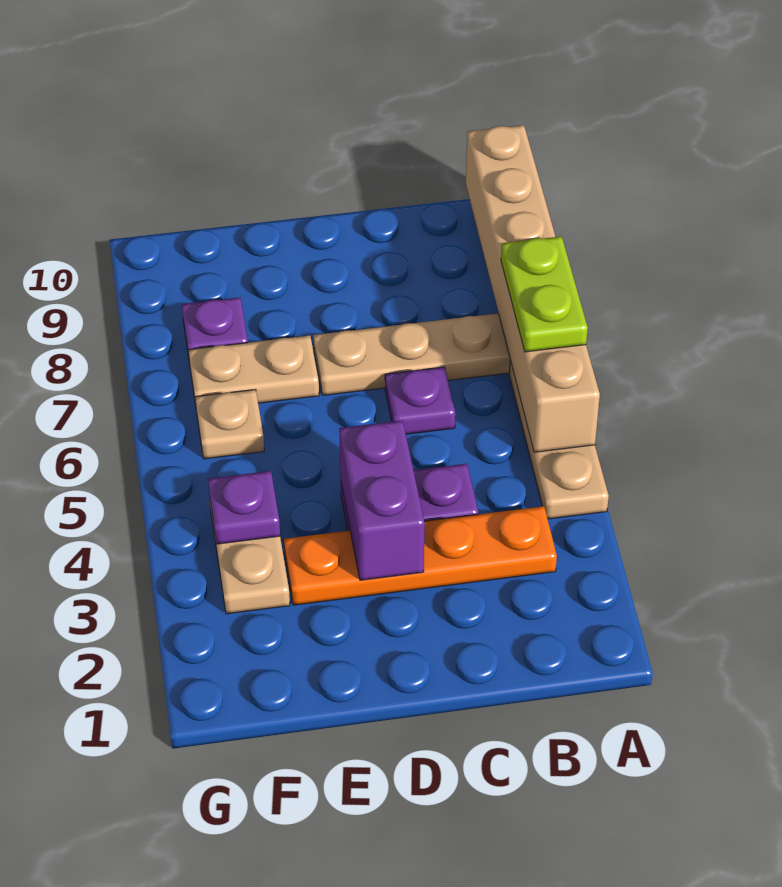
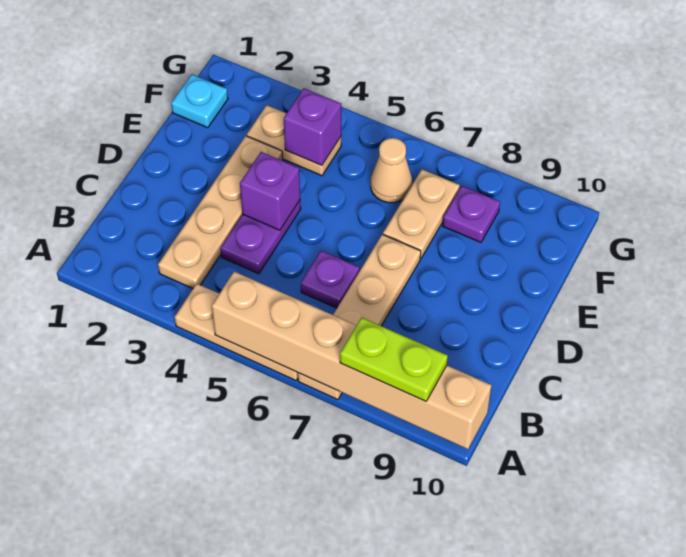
lime 1x2 plate [501,236,588,352] -> lime 1x2 plate moved to [340,318,448,401]
orange 1x4 plate [284,506,557,605] -> tan 1x4 plate [158,136,283,289]
purple 1x2 brick [339,420,425,580] -> purple 1x1 brick [240,152,300,230]
none -> cyan 1x1 plate [171,75,228,128]
purple 1x1 plate [208,471,280,544] -> purple 1x1 brick [284,88,341,165]
tan 1x1 plate [195,390,264,459] -> tan 1x1 cone [371,138,412,203]

